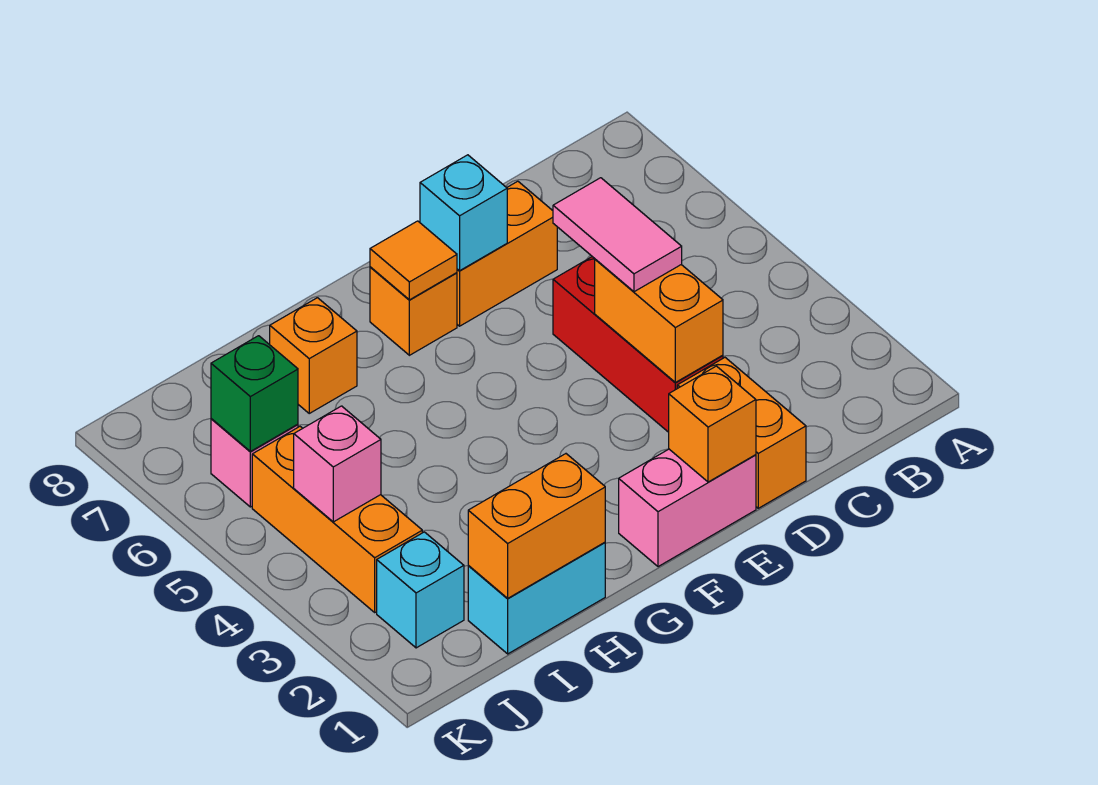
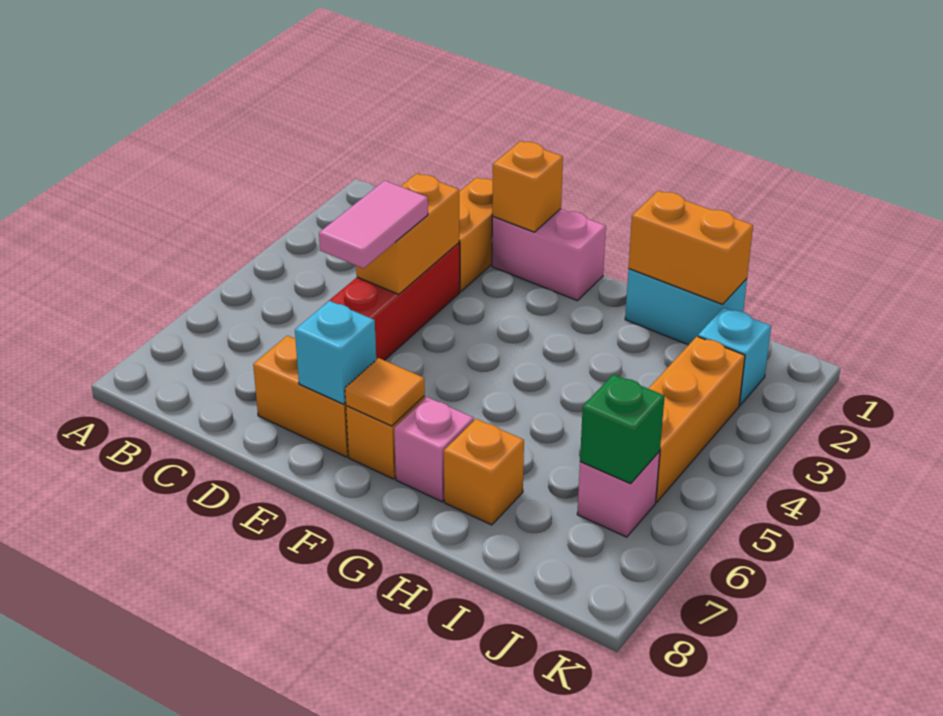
pink 1x1 brick [294,406,381,522] -> pink 1x1 brick moved to [394,397,474,502]

